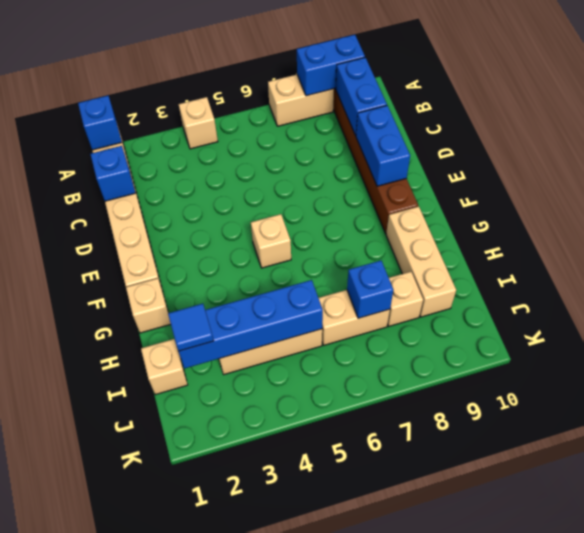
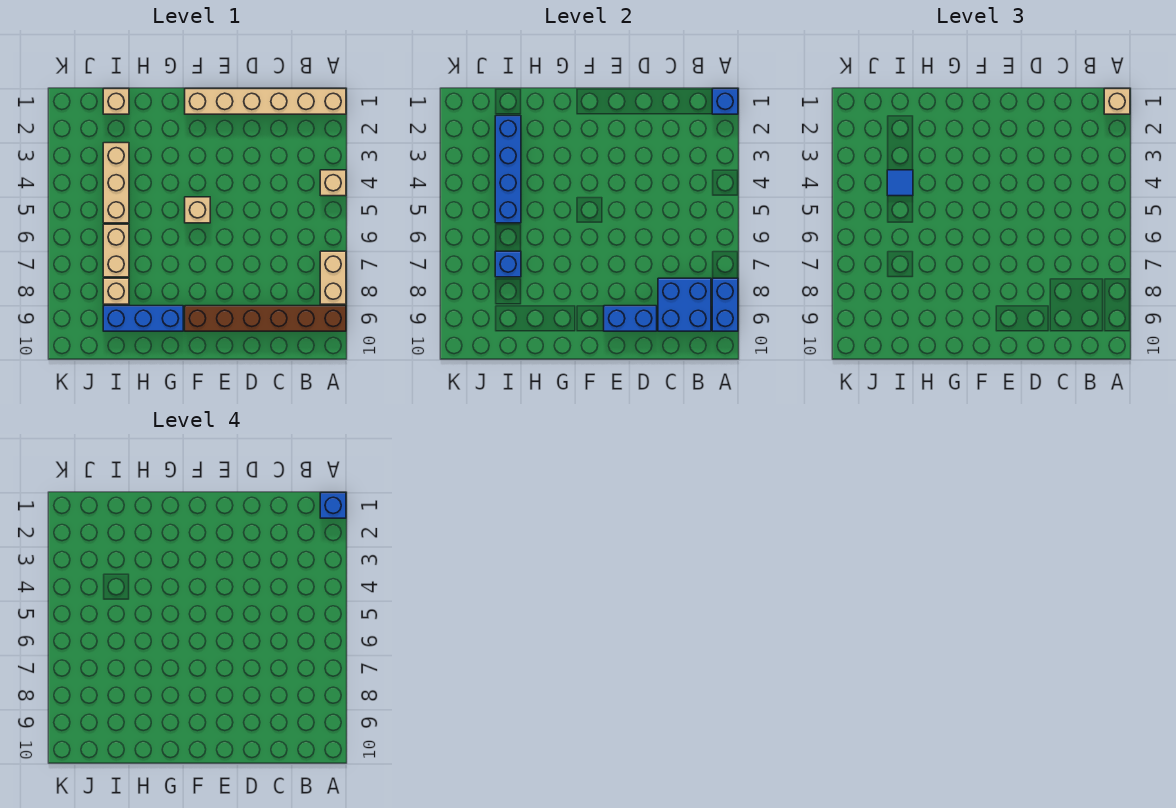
blue 1x2 brick [335,58,387,135] -> blue 2x2 brick [658,278,711,331]
blue 1x1 brick [90,146,135,201] -> blue 1x1 brick moved to [320,493,346,518]
tan 1x1 brick [126,278,171,333] -> tan 1x1 brick moved to [1104,89,1130,114]
tan 1x3 brick [386,206,456,317] -> blue 1x3 brick [103,306,183,331]
blue 1x1 tile [168,304,214,351] -> blue 1x1 tile moved to [887,170,913,196]

